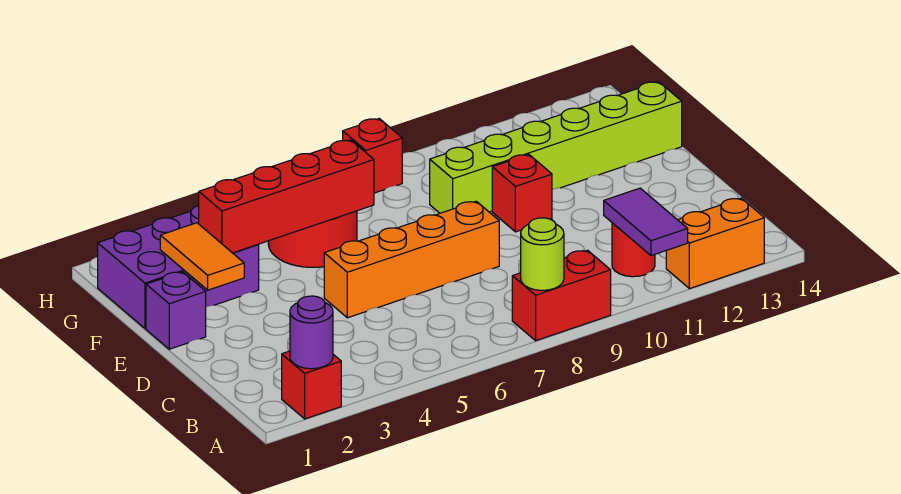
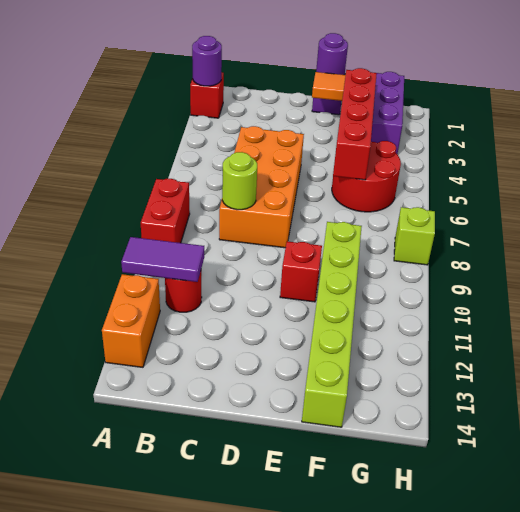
lime 1x1 round brick [521,218,564,290] -> lime 1x1 round brick moved to [222,152,257,210]
orange 1x4 brick [324,201,499,318] -> orange 2x4 brick [219,126,304,248]
none -> purple 1x1 round brick [316,33,348,75]
red 1x1 brick [343,119,402,193] -> lime 1x1 brick [394,207,435,265]

